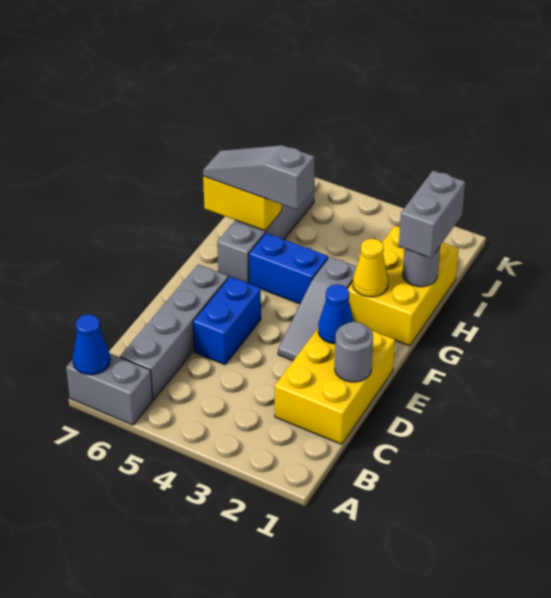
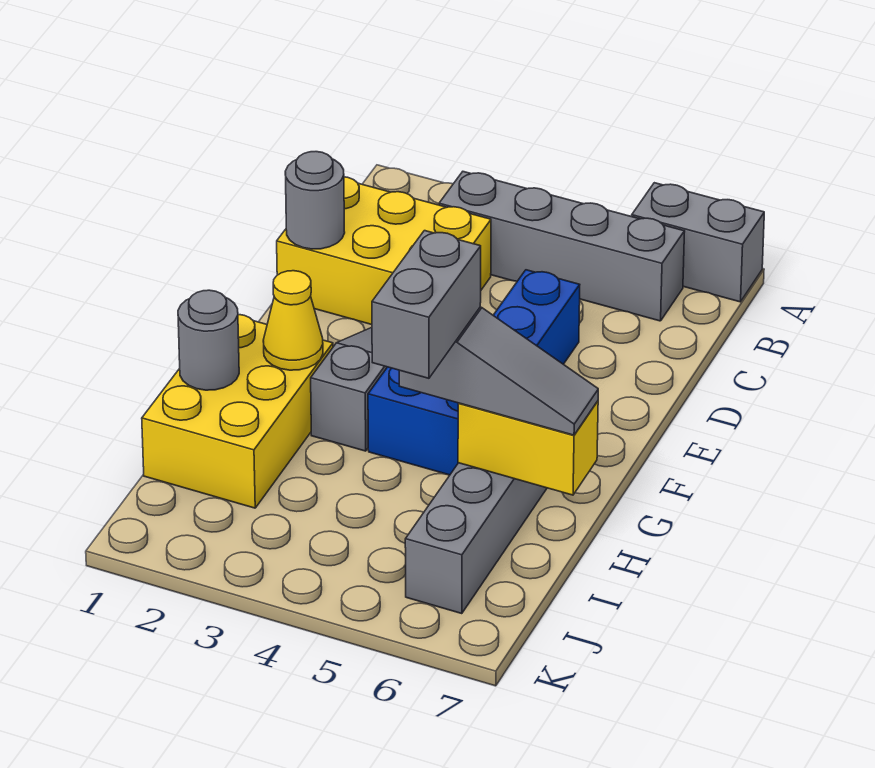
blue 1x1 cone [73,314,110,375] -> none
grey 1x4 brick [120,264,228,400] -> grey 1x4 brick turned to [439,172,685,321]
yellow 2x3 brick [275,329,395,444] -> yellow 2x3 brick turned to [277,177,491,325]
blue 1x1 cone [318,284,354,344] -> none
grey 1x2 brick [399,171,465,258] -> grey 1x2 brick moved to [372,231,481,378]

